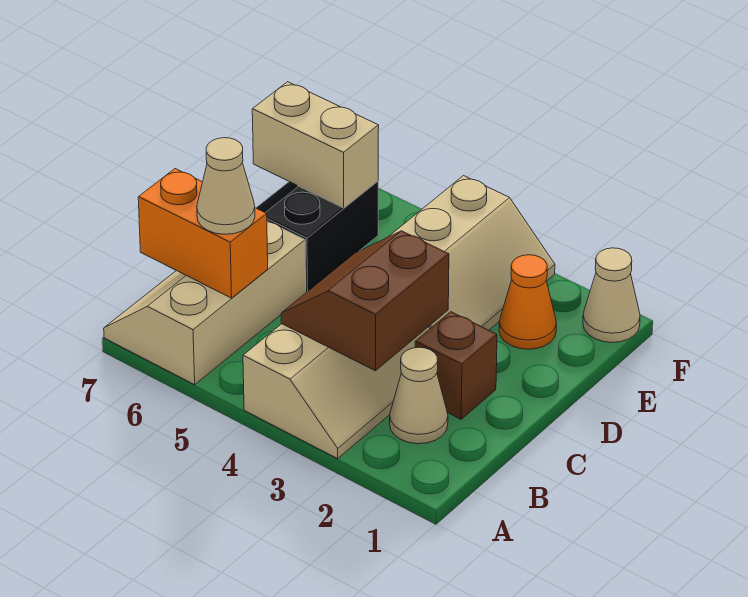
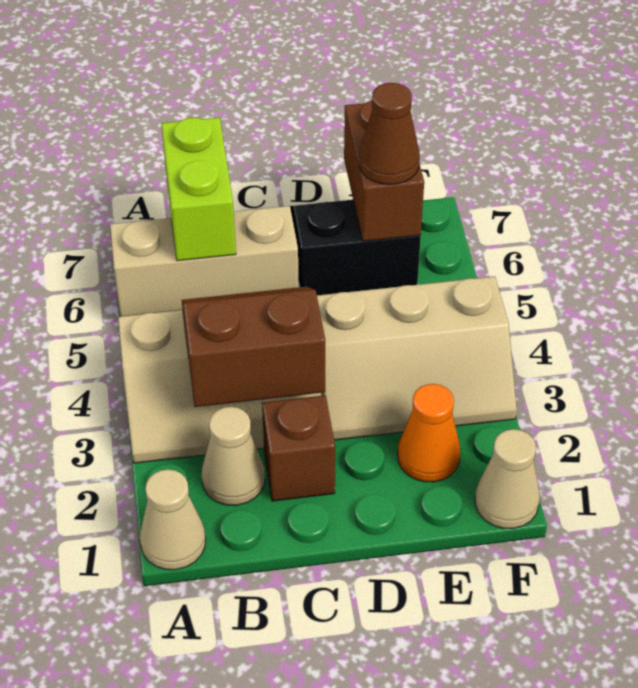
orange 1x2 brick [138,169,268,298] -> lime 1x2 brick [161,117,236,261]
tan 1x1 cone [197,138,255,234] -> tan 1x1 cone moved to [140,469,206,570]
tan 1x2 brick [252,82,379,208] -> brown 1x2 brick [344,101,424,241]
none -> brown 1x1 cone [359,83,420,184]

